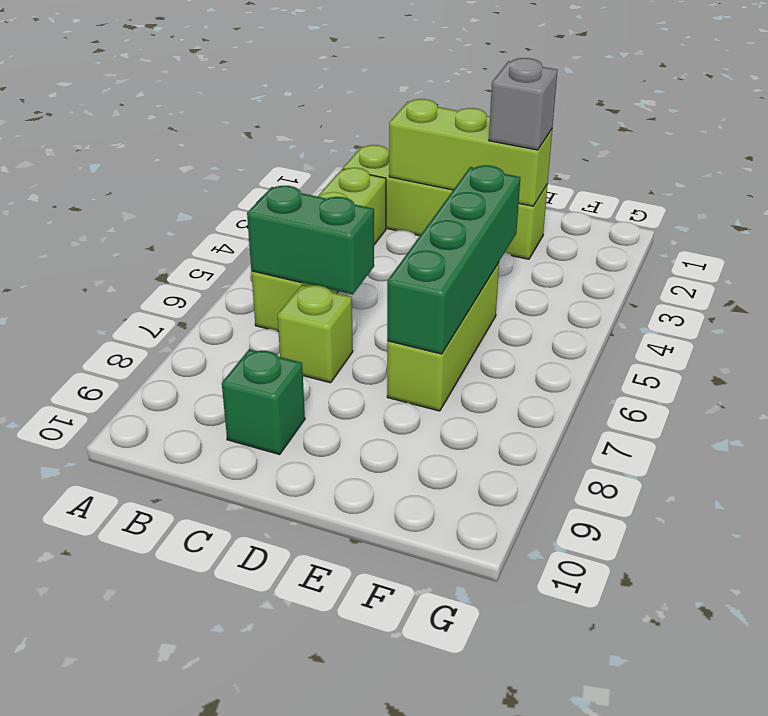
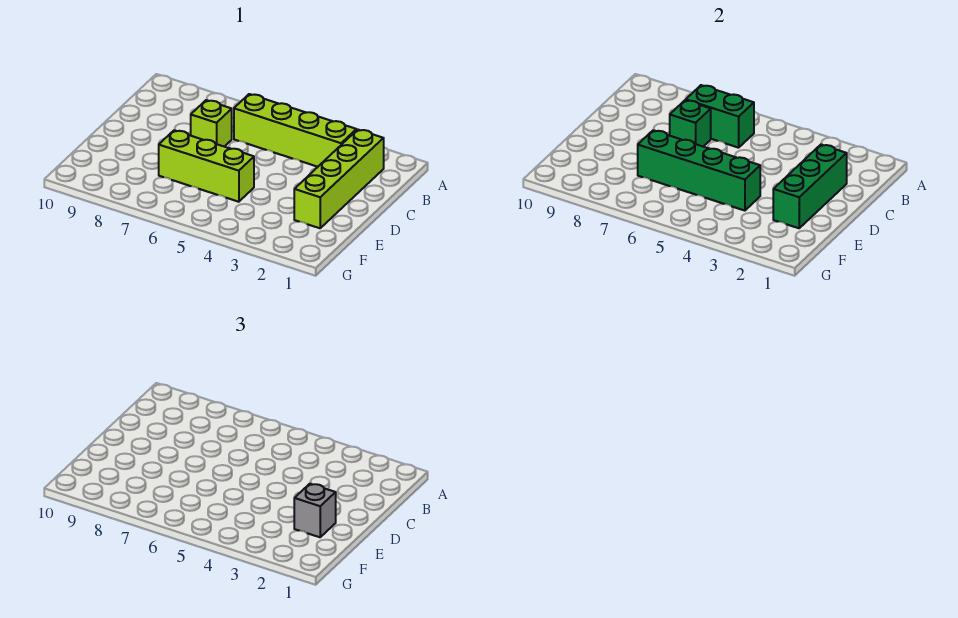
green 1x2 brick [247,186,374,295] -> green 1x2 brick turned to [686,85,754,148]
lime 1x3 brick [389,99,552,206] -> green 1x3 brick [773,145,847,228]
green 1x1 brick [222,349,305,454] -> green 1x1 brick moved to [670,100,711,147]

